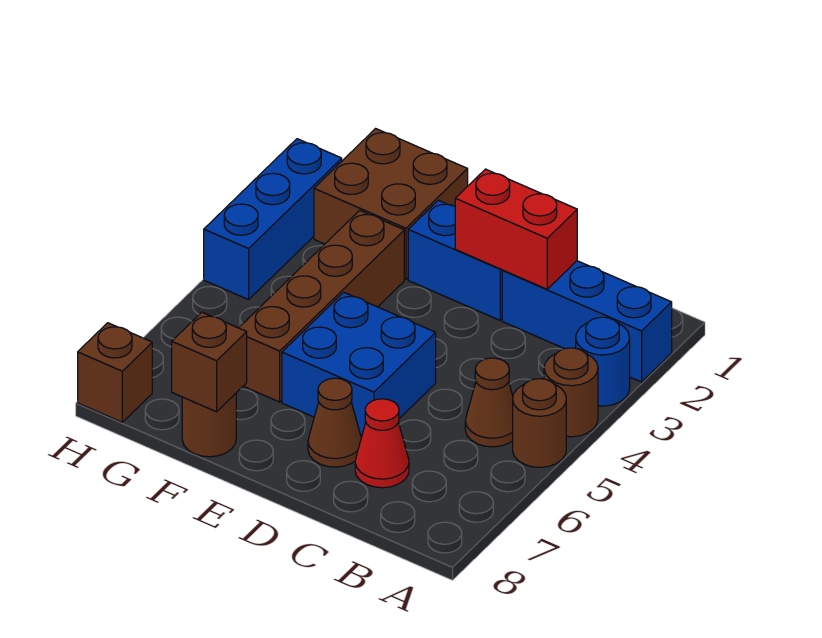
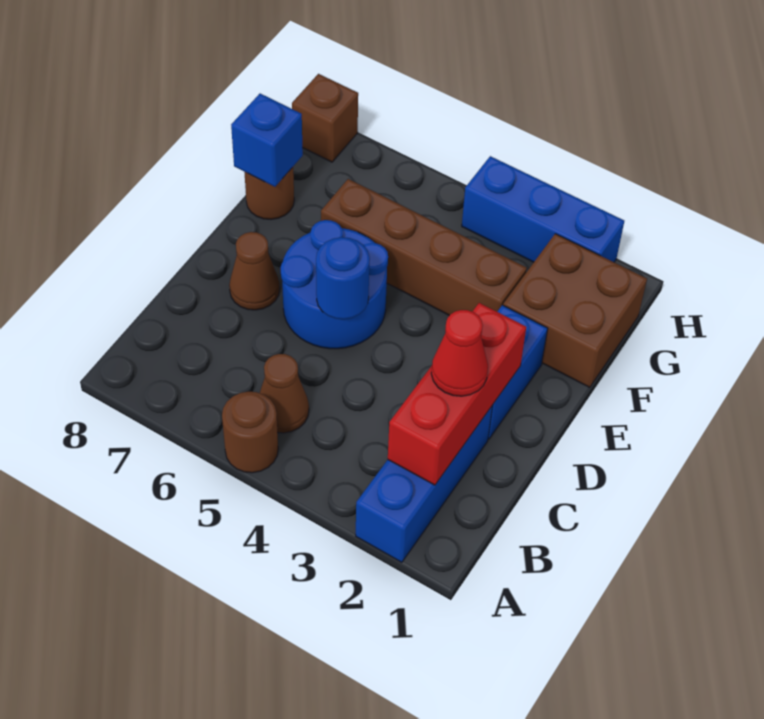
blue 1x1 round brick [576,317,630,406] -> blue 1x1 round brick moved to [316,237,370,319]
brown 1x1 round brick [544,348,598,437] -> none
red 1x2 brick [455,169,577,289] -> red 1x3 brick [388,303,526,485]
red 1x1 cone [355,399,409,488] -> red 1x1 cone moved to [431,310,488,396]
blue 2x2 brick [282,292,436,437] -> blue 2x2 round brick [281,220,388,349]
brown 1x1 brick [172,312,247,412] -> blue 1x1 brick [231,94,303,187]

